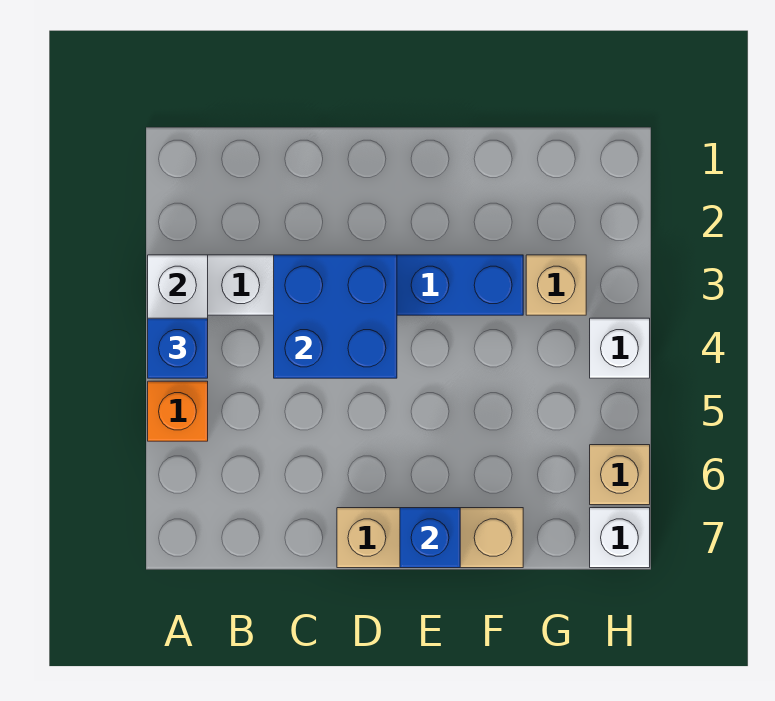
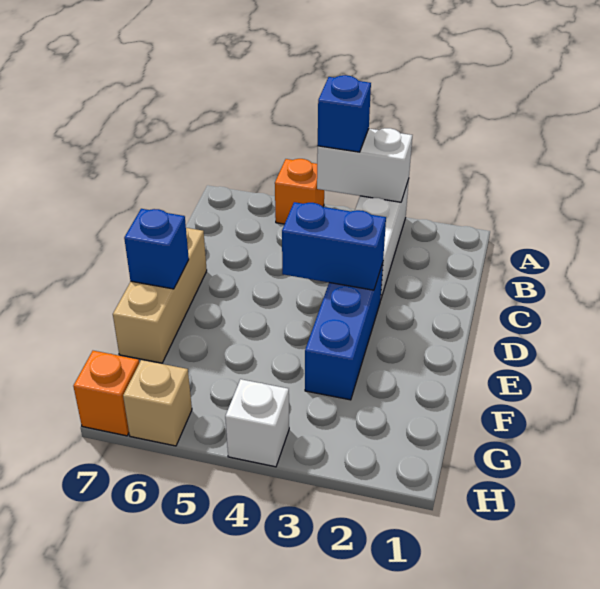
blue 2x2 brick [274,255,397,378] -> blue 1x2 brick [282,202,386,290]
tan 1x1 brick [526,255,586,315] -> none
white 1x1 brick [590,508,650,568] -> orange 1x1 brick [73,351,139,436]

